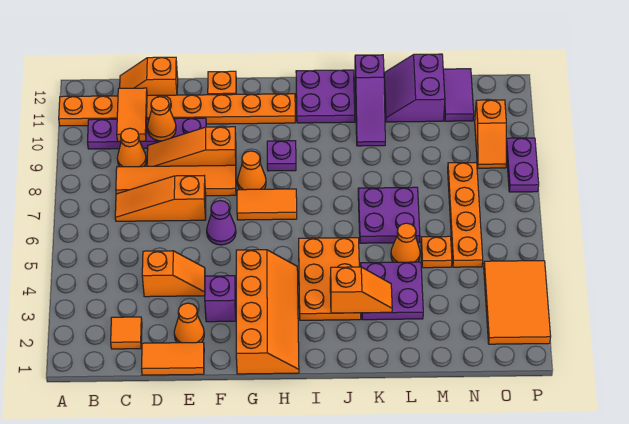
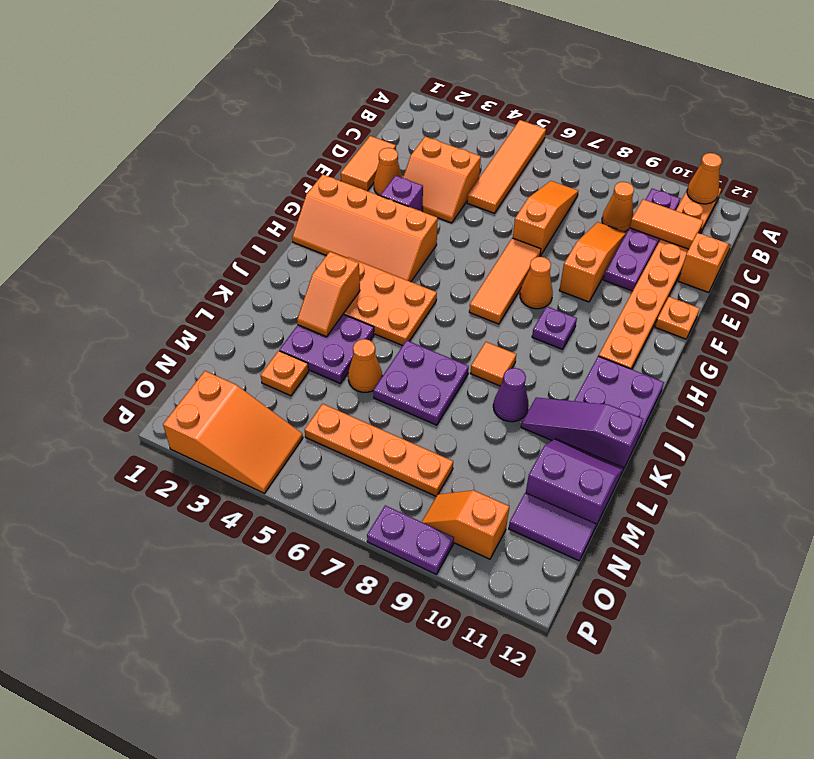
orange 1x1 tile [111,317,142,349] -> orange 1x1 tile moved to [470,342,516,386]
orange 1x4 tile [116,165,236,196] -> orange 1x4 tile moved to [467,120,546,213]
orange 1x2 slope [142,251,205,297] -> orange 2x2 slope [403,137,481,223]
orange 1x1 cone [147,97,176,141] -> orange 1x1 cone moved to [687,153,722,204]
purple 1x1 cone [207,201,236,245] -> purple 1x1 cone moved to [493,368,529,422]
orange 1x2 tile [237,189,297,220] -> orange 1x3 tile [469,238,541,324]
orange 1x1 plate [421,236,452,268] -> orange 1x1 plate moved to [261,351,309,396]
orange 2x3 tile [484,261,551,344] -> orange 2x3 slope [163,371,303,493]

